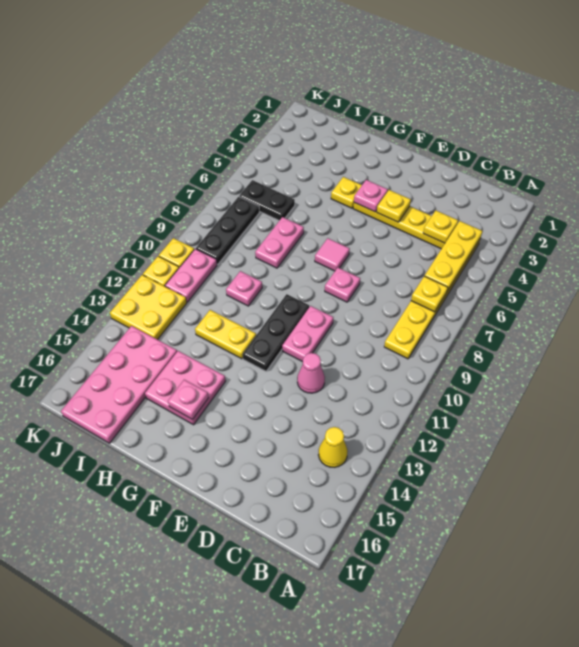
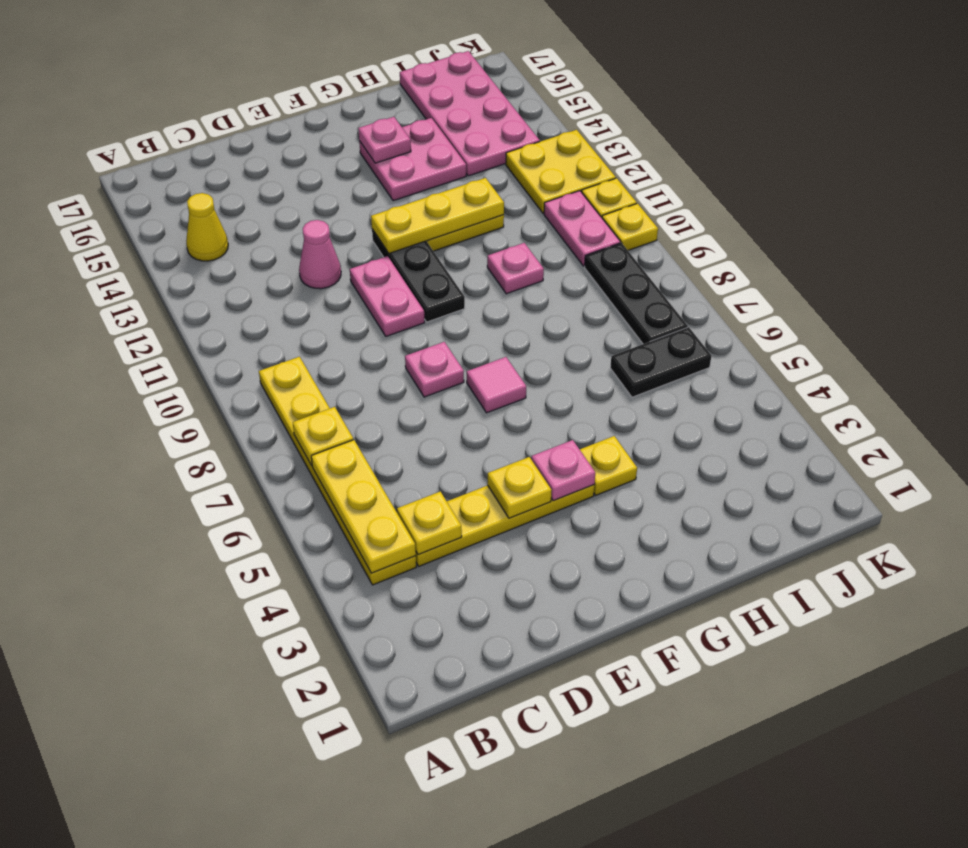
none -> yellow 1x3 plate [371,178,504,253]
pink 1x2 plate [255,217,304,268] -> none

